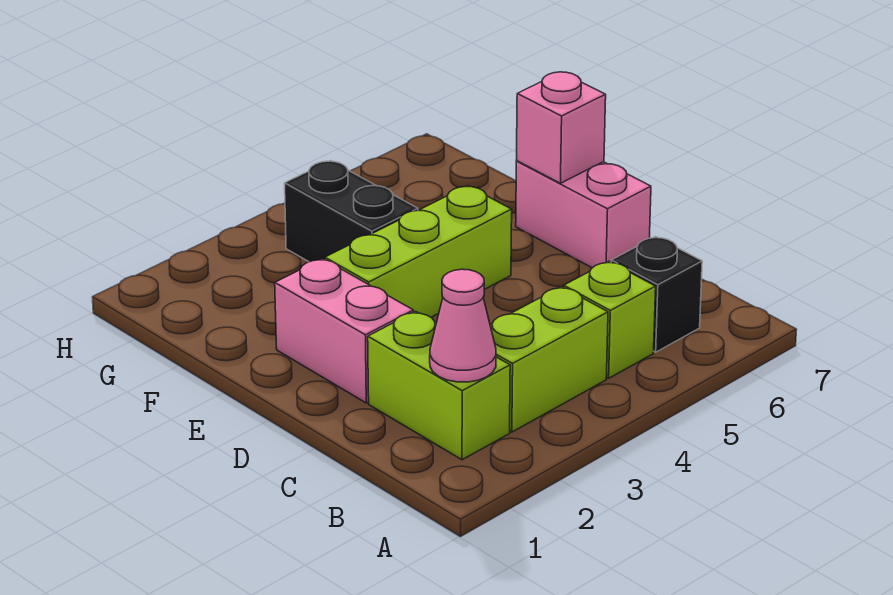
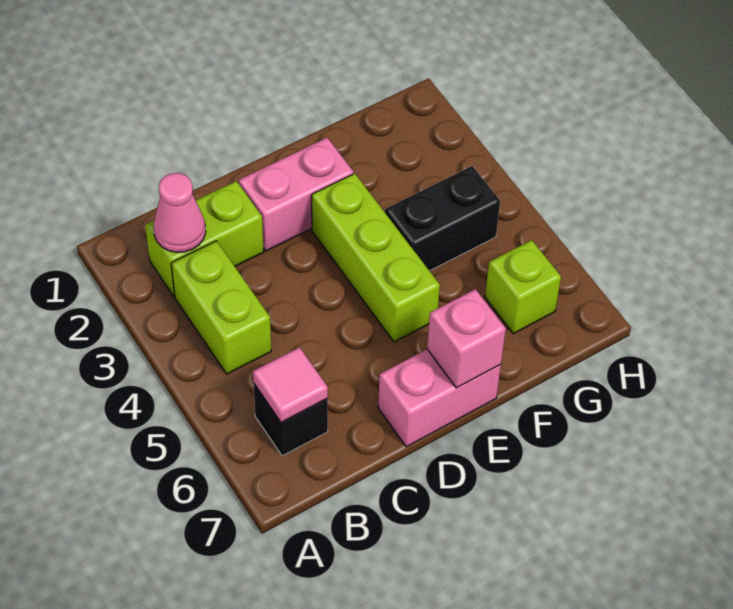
lime 1x1 brick [564,261,656,378] -> lime 1x1 brick moved to [485,240,561,334]
none -> pink 1x1 tile [253,347,328,422]

